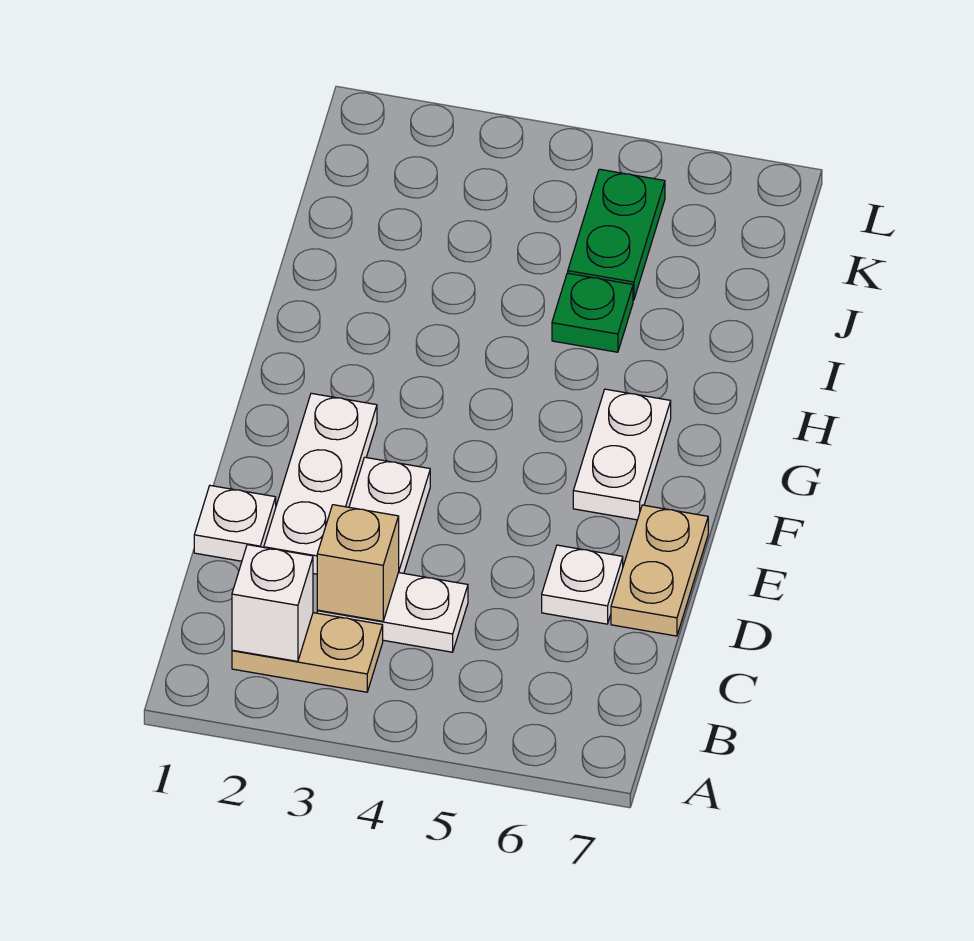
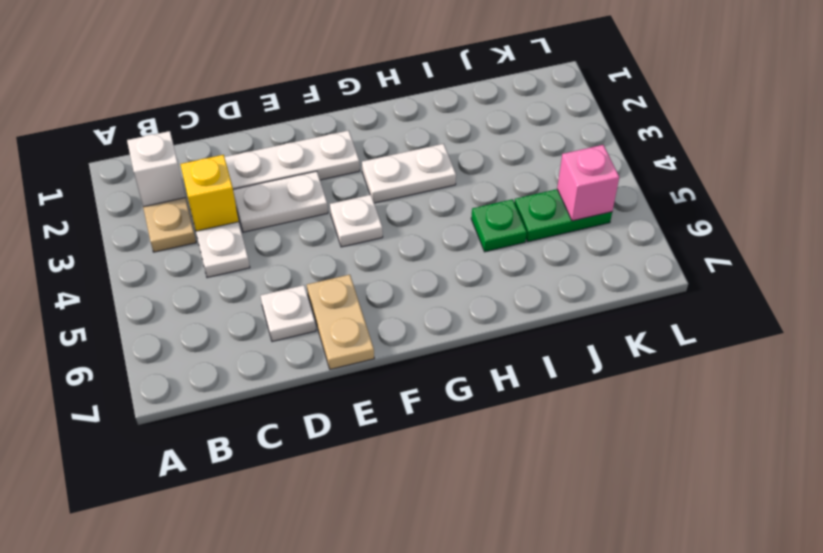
tan 1x1 brick [317,505,399,621] -> yellow 1x1 brick [180,155,239,231]
white 1x1 plate [194,486,276,561] -> white 1x1 plate moved to [330,195,383,247]
tan 1x2 plate [611,505,708,636] -> tan 1x2 plate turned to [307,275,374,369]
white 1x2 plate [573,389,671,520] -> white 1x2 plate moved to [362,144,456,203]
none -> pink 1x1 brick [557,145,619,221]

